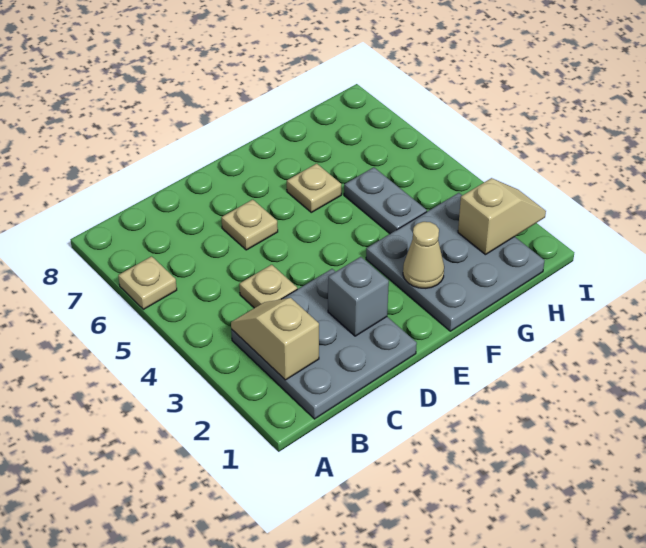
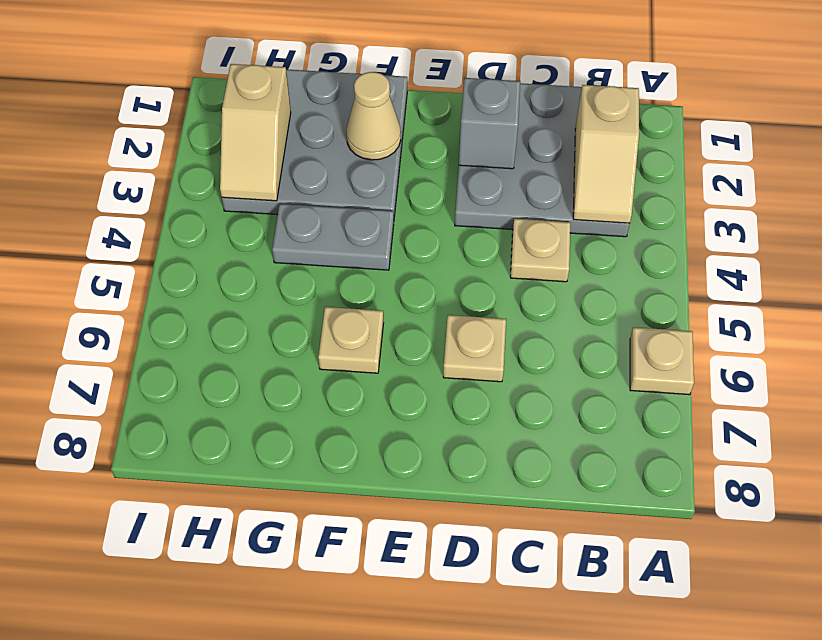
grey 1x2 plate [344,167,427,234] -> grey 1x2 plate turned to [272,204,394,270]
tan 1x2 slope [458,178,546,255] -> tan 1x2 slope turned to [220,64,291,201]

